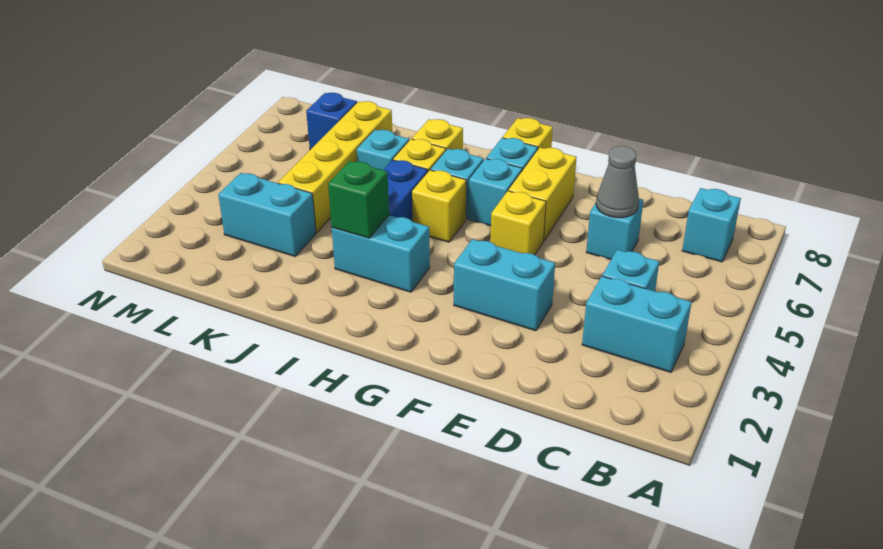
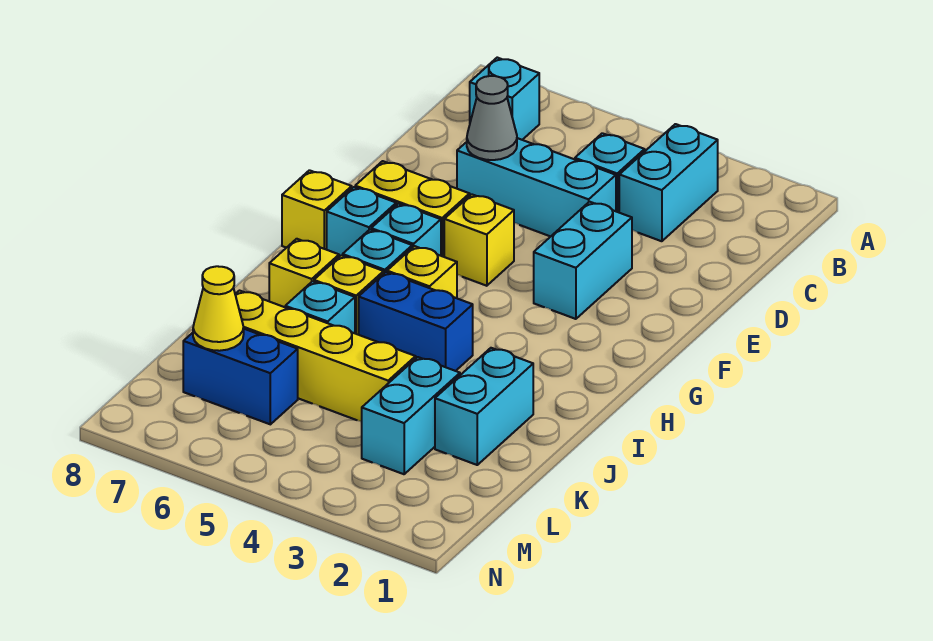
cyan 1x1 brick [586,199,643,260] -> cyan 1x3 brick [457,138,616,237]
cyan 1x2 brick [332,215,430,292] -> cyan 1x2 brick moved to [435,348,533,465]
green 1x1 brick [328,161,389,238] -> none
blue 1x1 brick [306,93,357,150] -> blue 1x2 brick [183,329,298,424]
none -> yellow 1x1 cone [193,266,244,351]

